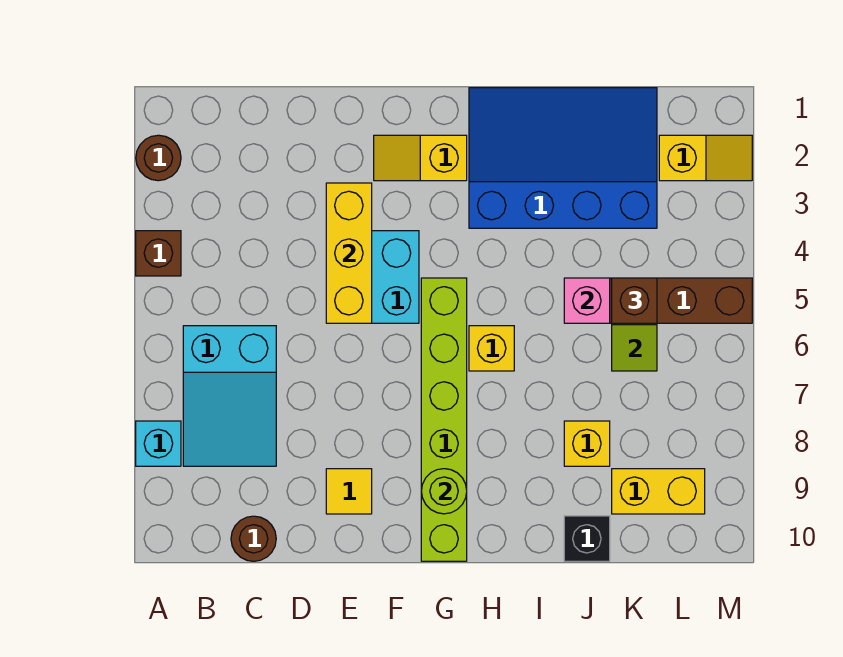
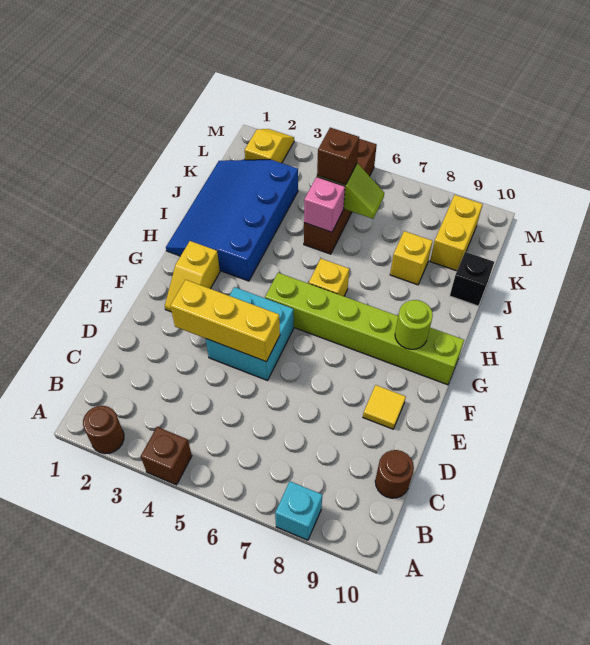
cyan 2x3 slope [183,326,276,466] -> none

